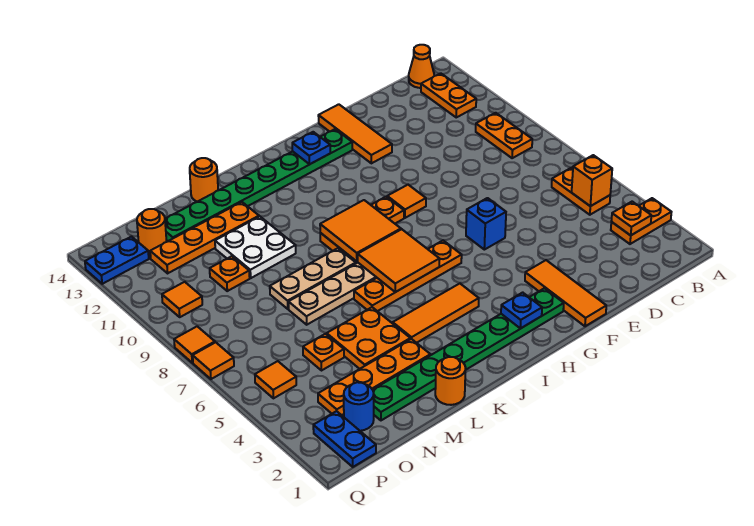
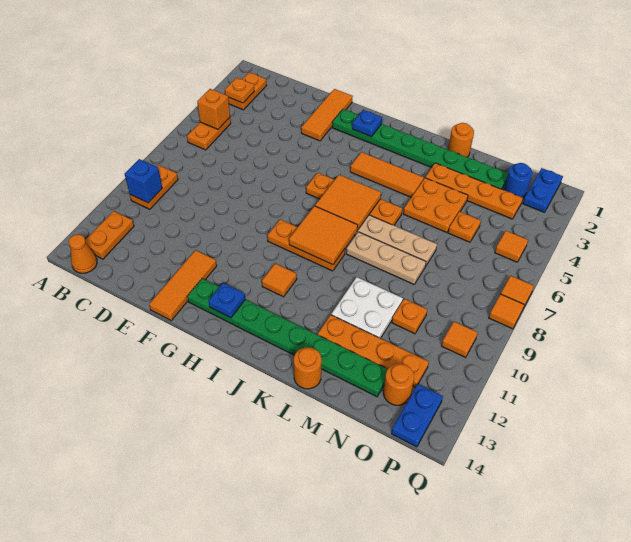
orange 1x2 plate [611,198,671,244] -> orange 1x2 plate turned to [228,72,267,110]
blue 1x1 brick [466,198,506,250] -> blue 1x1 brick moved to [125,159,162,203]
orange 1x1 tile [387,185,426,218] -> orange 1x1 tile moved to [262,264,297,297]
blue 1x2 plate [85,237,149,284] -> blue 1x2 plate turned to [391,384,443,447]

